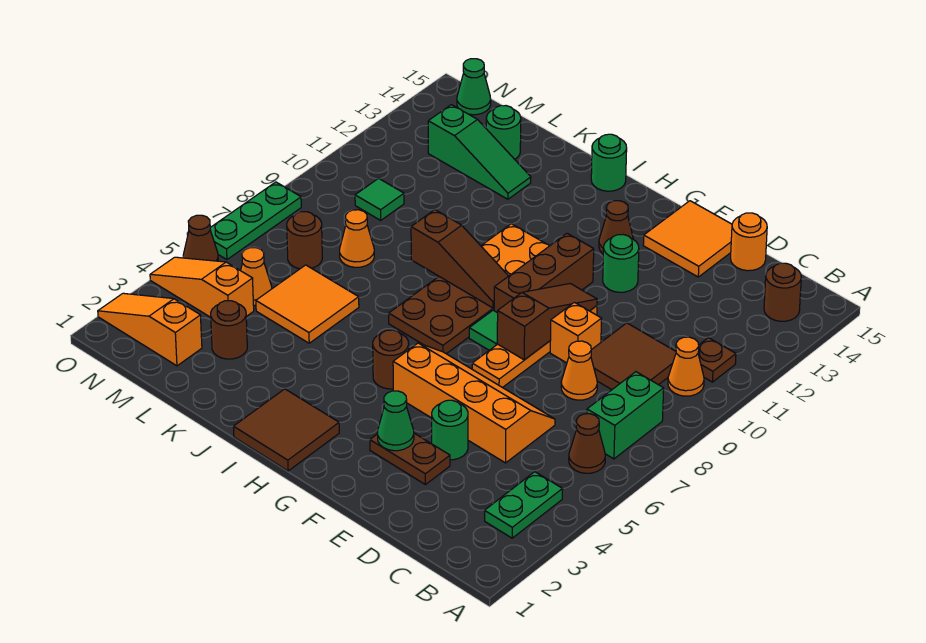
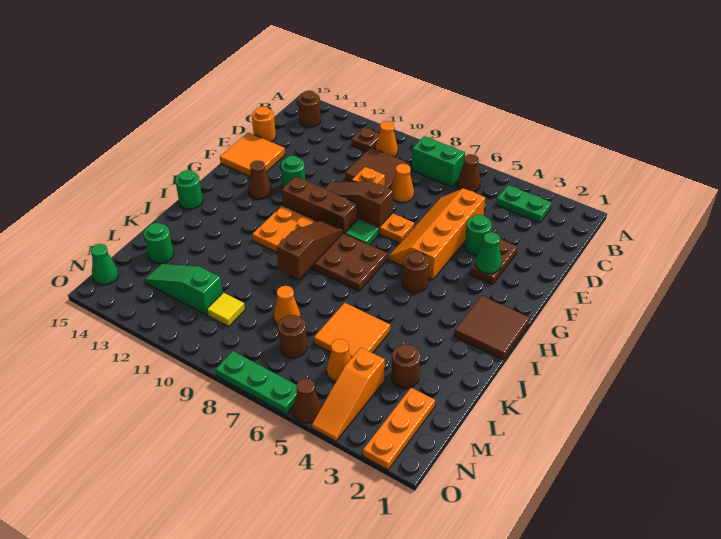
green 1x3 slope [428,105,531,199] -> green 1x3 slope turned to [145,264,222,315]
orange 1x3 slope [98,293,202,366] -> orange 1x3 plate [363,388,435,470]
green 1x1 tile [355,178,404,220] -> yellow 1x1 tile [207,293,245,326]

